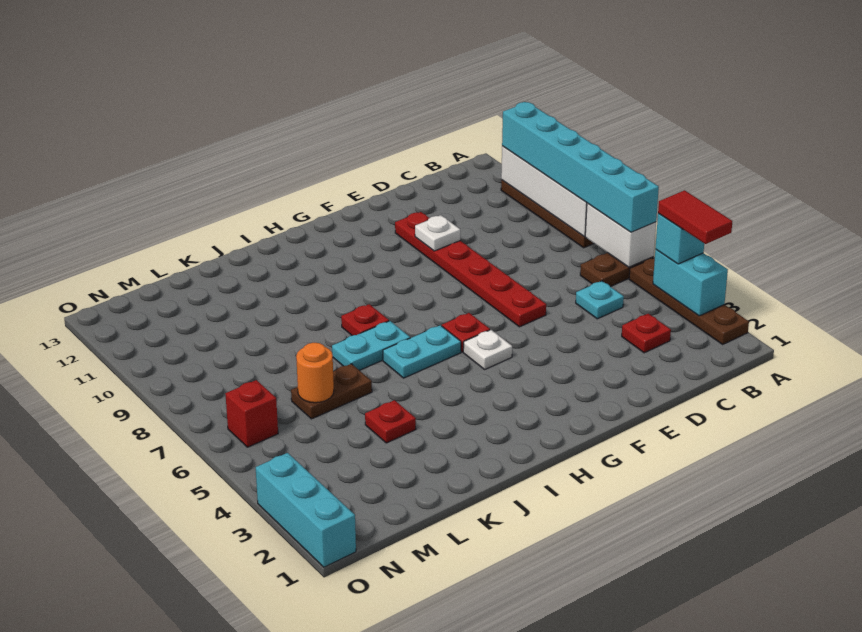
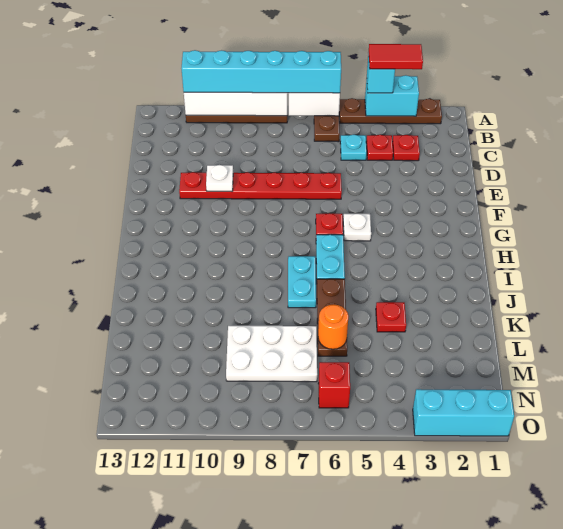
red 1x1 plate [341,304,389,336] -> red 1x1 plate moved to [366,135,393,160]
brown 1x2 plate [291,364,372,419] -> brown 1x3 plate [317,279,347,356]
none -> white 2x3 plate [226,326,317,382]

